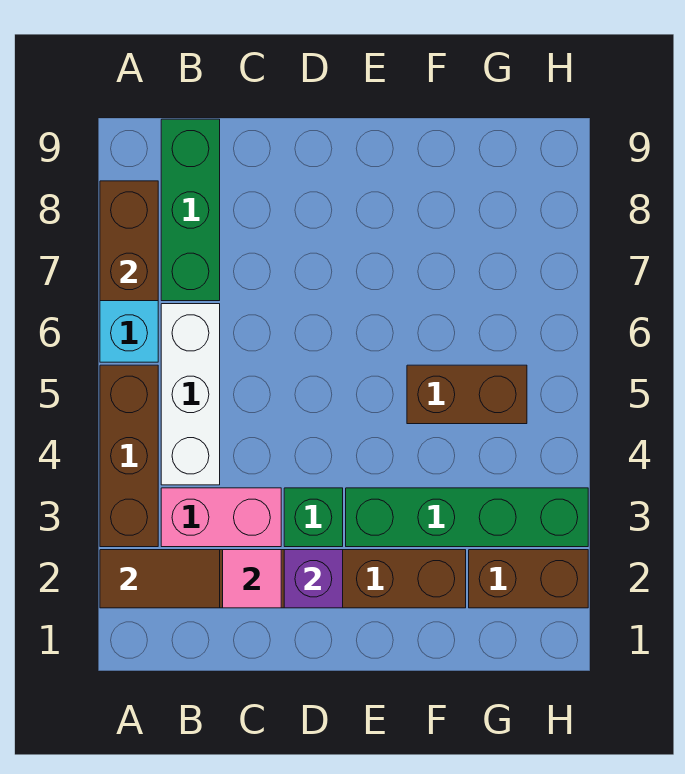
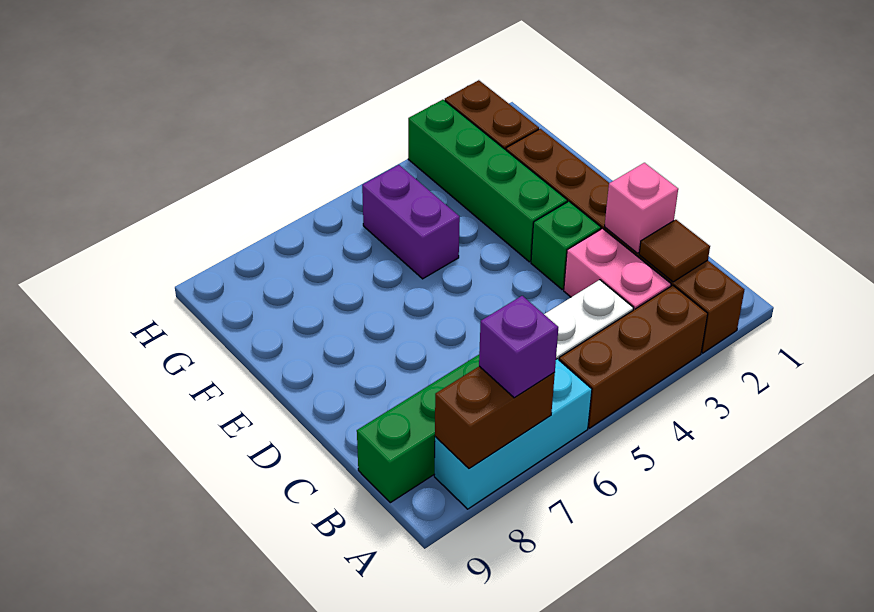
brown 1x2 tile [100,550,220,608] -> brown 1x1 tile [639,220,710,282]
pink 1x1 tile [223,550,281,608] -> pink 1x1 brick [605,163,678,253]
purple 1x1 brick [284,550,343,608] -> purple 1x1 brick moved to [479,296,558,398]
brown 1x2 brick [407,365,527,424] -> purple 1x2 brick [362,165,460,279]

